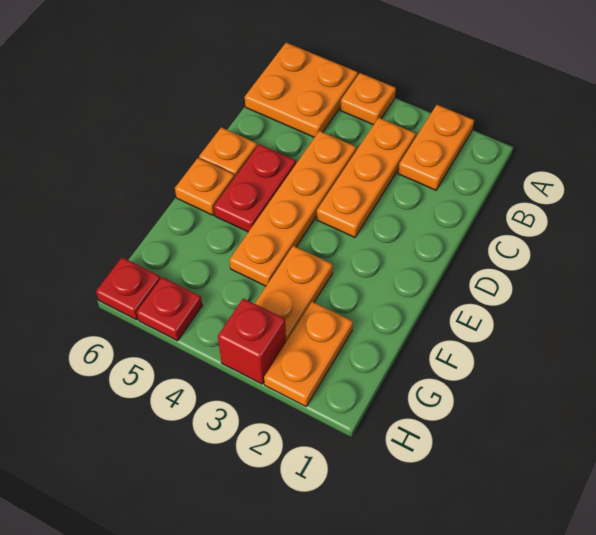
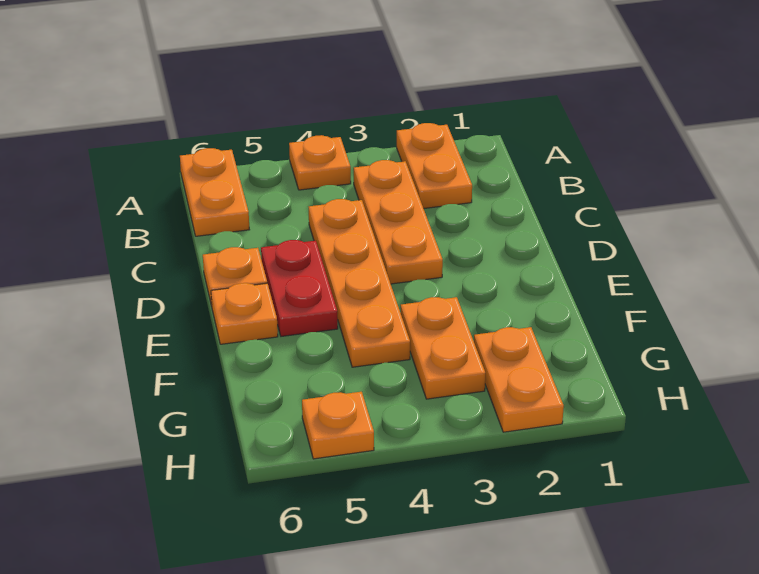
orange 2x2 plate [245,43,358,137] -> orange 1x2 plate [180,148,249,236]
red 1x1 brick [218,298,286,384] -> none
red 1x1 plate [136,277,202,341] -> orange 1x1 plate [302,392,374,459]
red 1x1 plate [96,257,161,320] -> none

